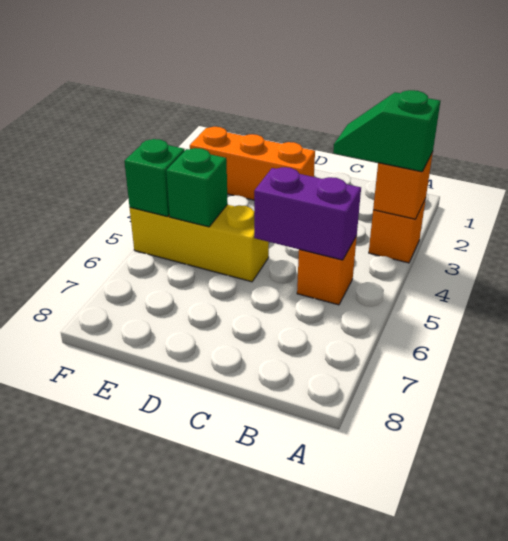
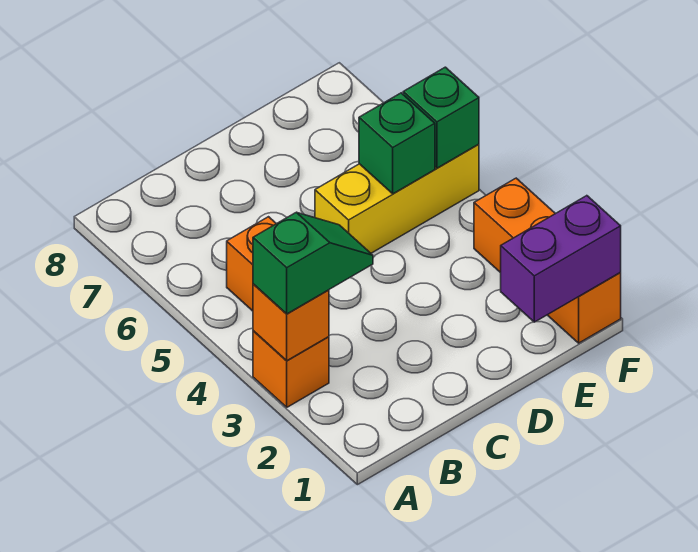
purple 1x2 brick [254,167,361,260] -> purple 1x2 brick moved to [501,196,621,322]
orange 1x3 brick [190,127,315,200] -> orange 1x3 brick turned to [474,178,621,343]

